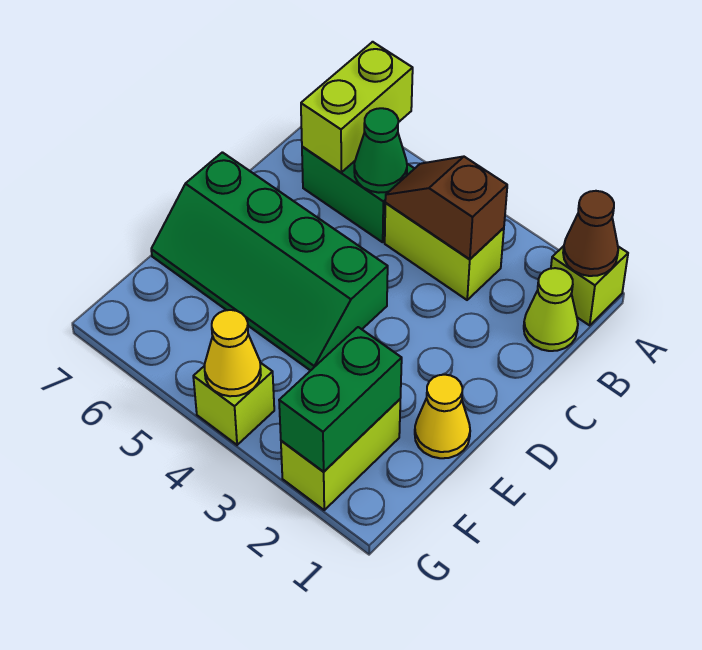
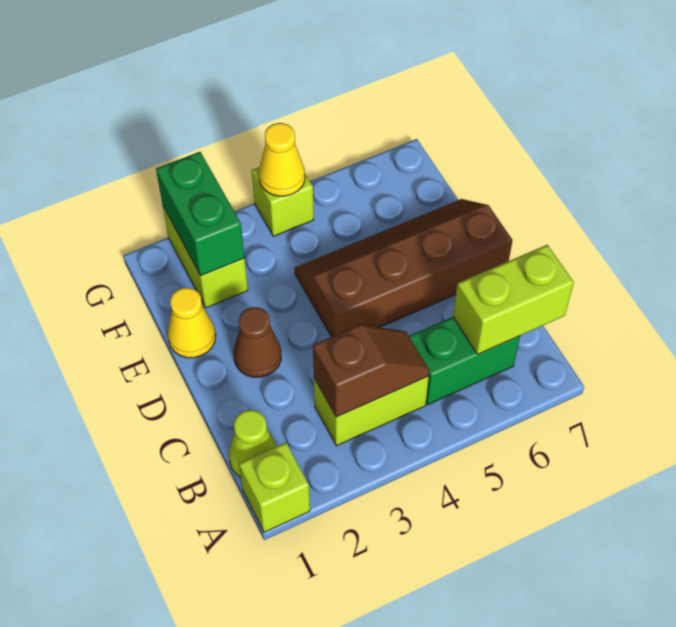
brown 1x1 cone [563,191,618,276] -> brown 1x1 cone moved to [234,307,281,377]
lime 1x2 brick [301,42,413,172] -> lime 1x2 brick turned to [453,245,574,354]
green 1x1 cone [354,108,407,193] -> none
green 2x4 slope [151,152,388,371] -> brown 2x4 slope [294,199,513,337]

